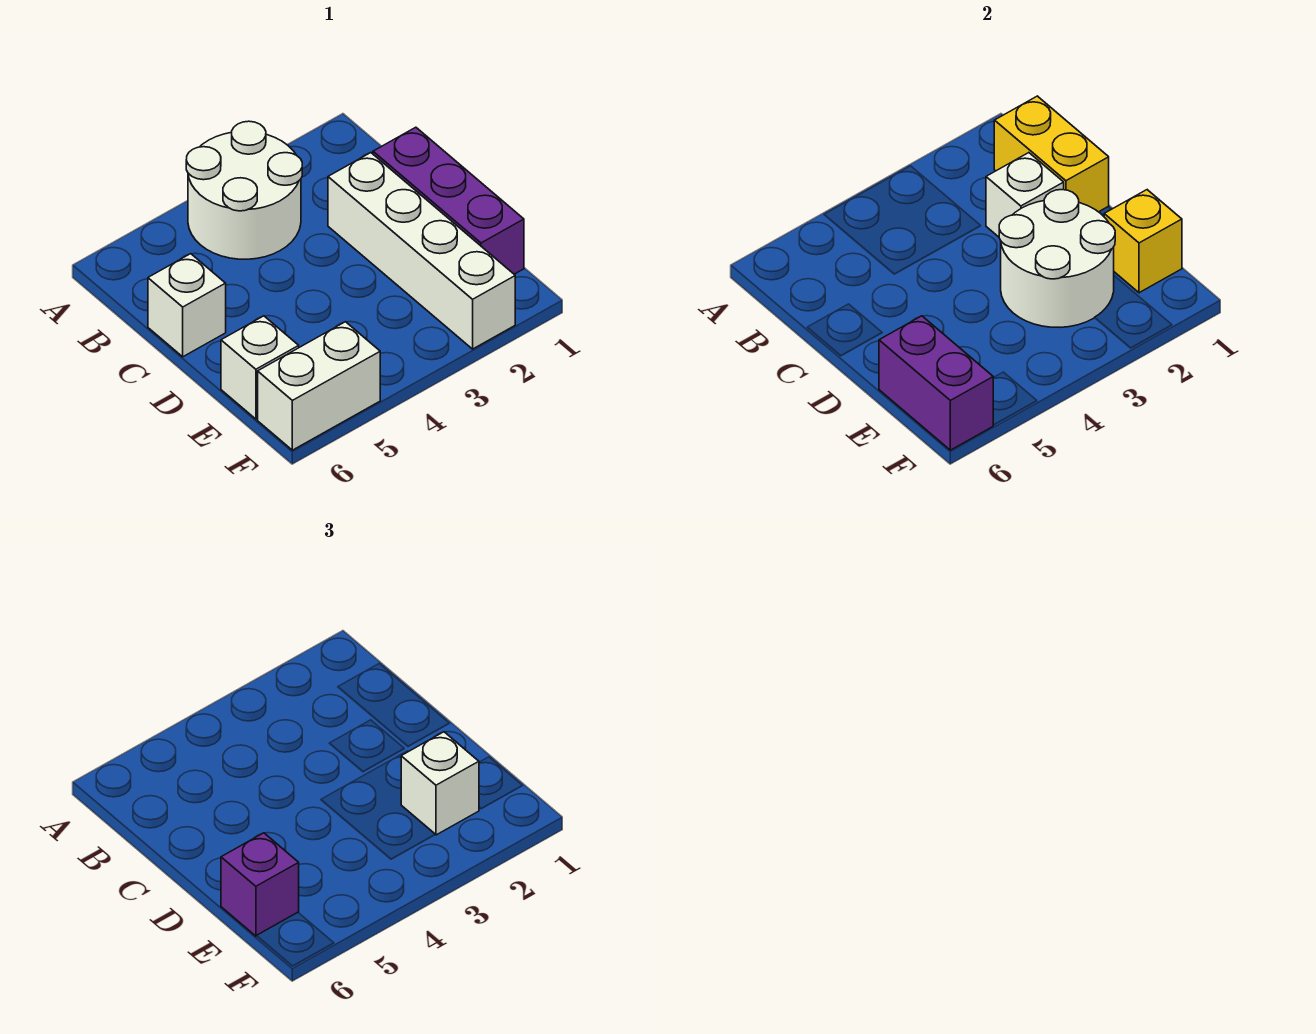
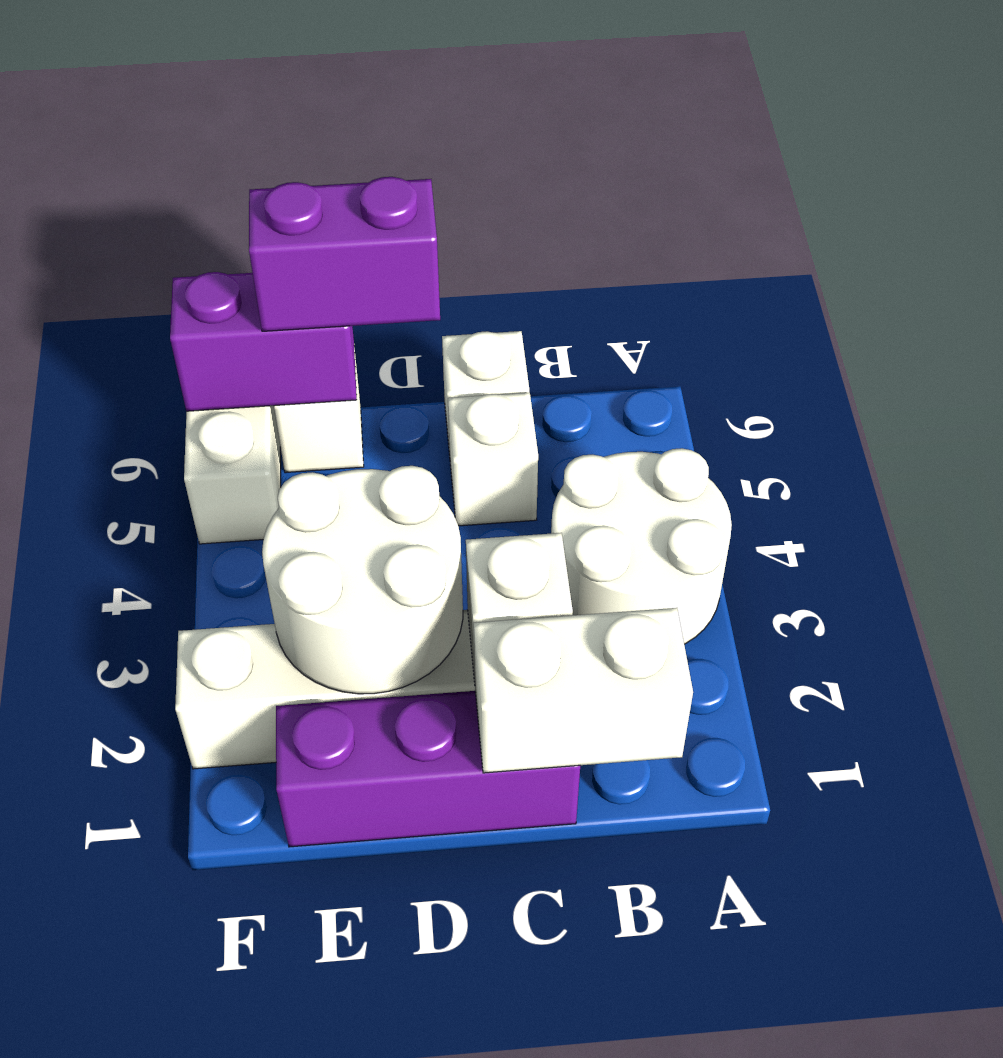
yellow 1x2 brick [994,96,1109,212] -> white 1x2 brick [474,608,693,773]
yellow 1x1 brick [1104,190,1182,293] -> none
white 1x1 brick [401,732,479,835] -> white 1x1 brick moved to [448,393,538,526]
purple 1x1 brick [221,833,299,936] -> purple 1x2 brick [249,177,440,331]

